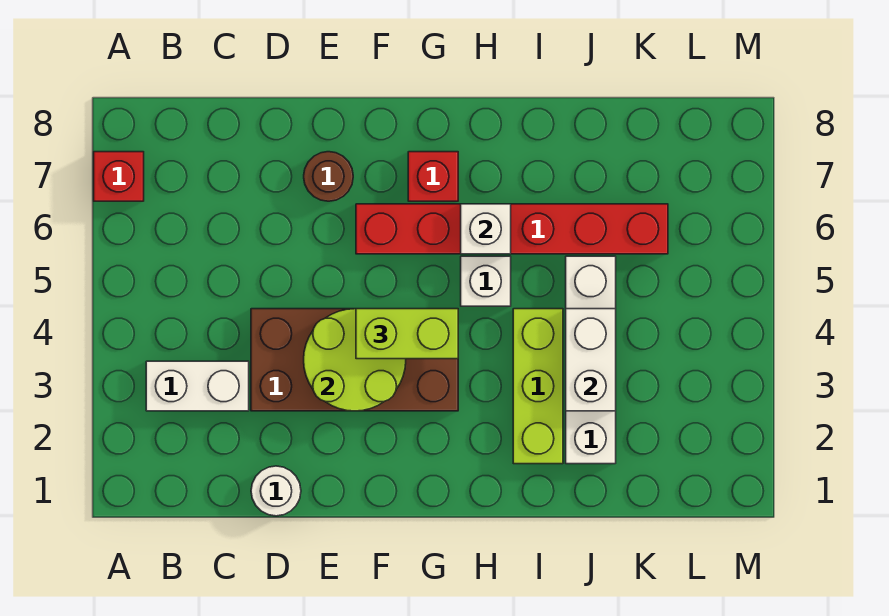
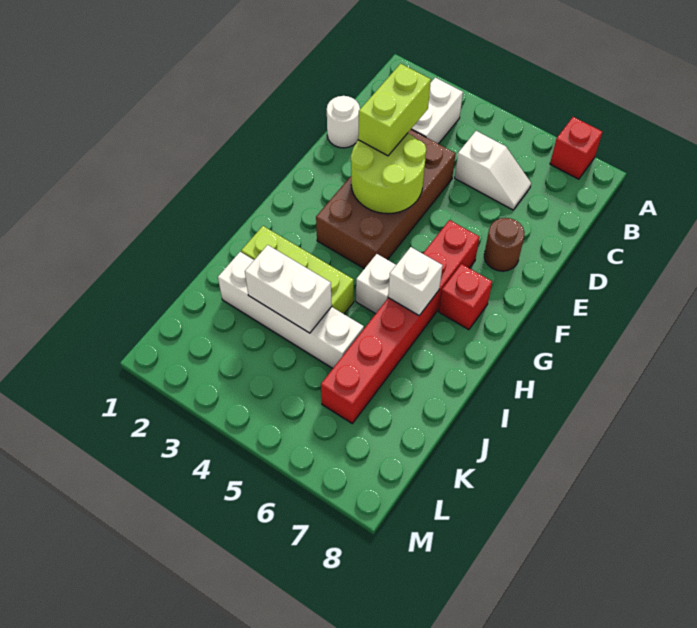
none -> white 1x2 slope [455,131,531,210]
lime 1x2 brick [356,309,458,359] -> lime 1x2 brick moved to [358,64,431,156]

